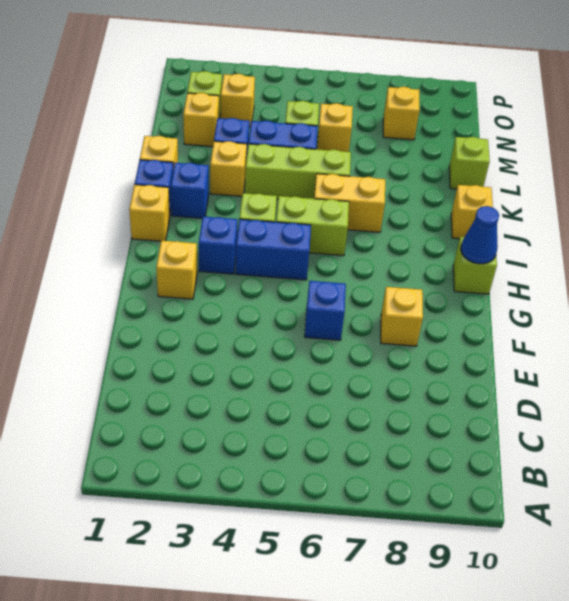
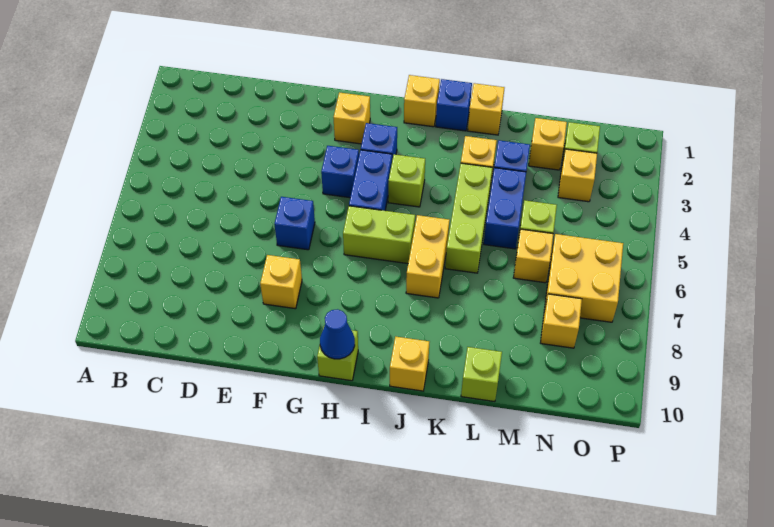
lime 1x2 brick [276,196,349,256] -> lime 1x2 brick turned to [343,206,415,264]
blue 1x1 brick [171,163,209,218] -> blue 1x1 brick moved to [321,146,359,198]
none -> yellow 2x2 brick [545,234,623,322]

